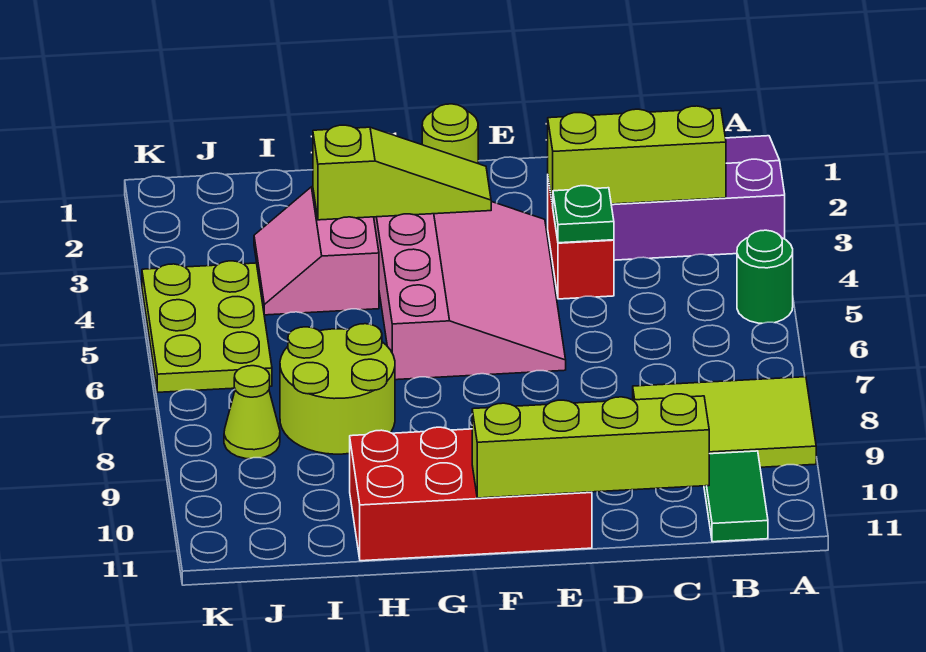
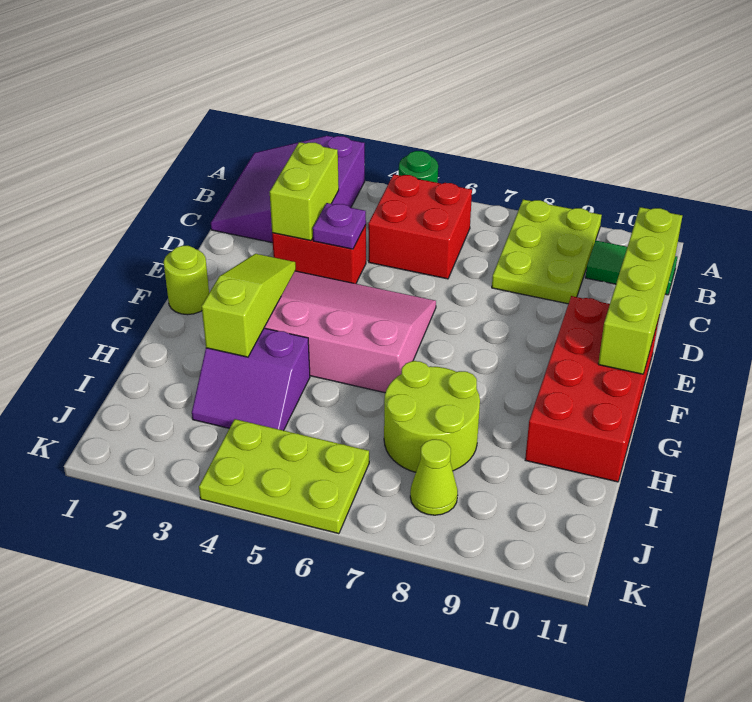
lime 2x3 tile [633,377,816,467] -> lime 2x3 plate [492,200,602,304]
lime 1x3 brick [548,106,726,206] -> lime 1x2 brick [270,142,339,241]
none -> red 2x2 brick [368,174,472,279]
green 1x1 plate [553,186,614,243] -> purple 1x1 plate [313,203,366,249]
pink 2x2 slope [254,187,379,315] -> purple 2x2 slope [192,328,310,431]

